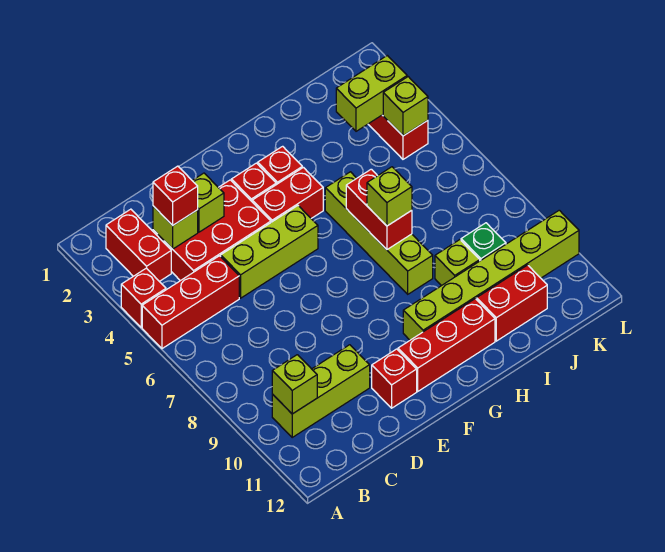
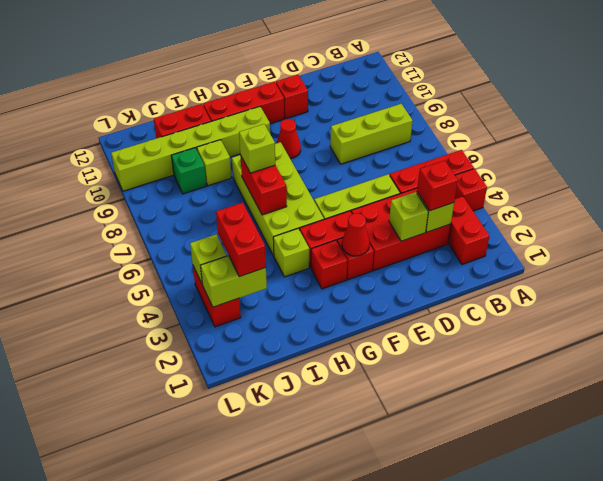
lime 1x3 brick [272,345,370,437] -> lime 1x3 brick moved to [330,104,413,164]
lime 1x1 brick [272,355,317,414] -> lime 1x1 brick moved to [273,229,309,277]
none -> red 1x1 cone [342,213,369,256]
none -> red 1x1 cone [277,119,301,159]
lime 1x4 brick [325,172,433,294] -> lime 2x4 brick [232,142,324,256]
none -> red 1x2 brick [216,203,266,277]

